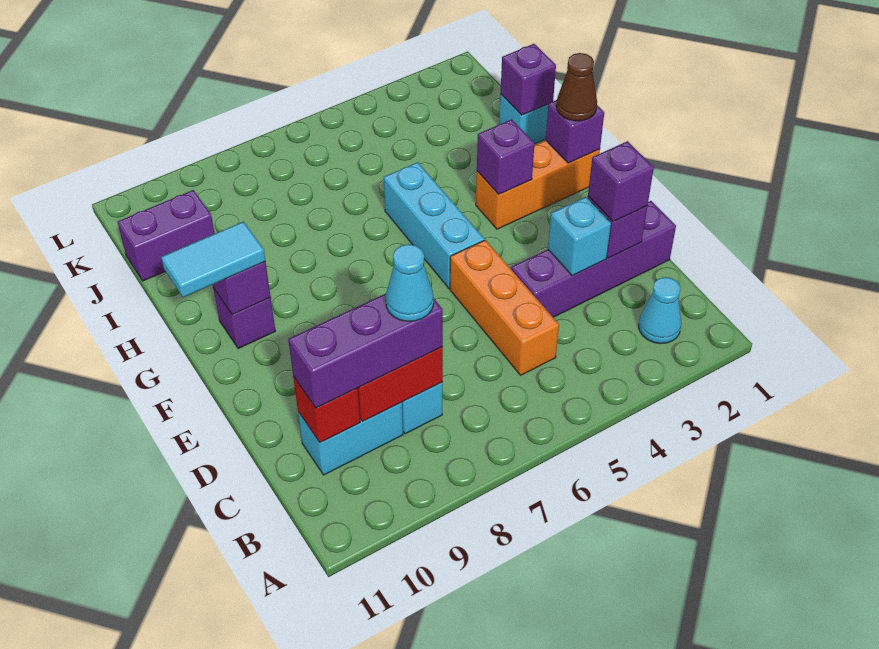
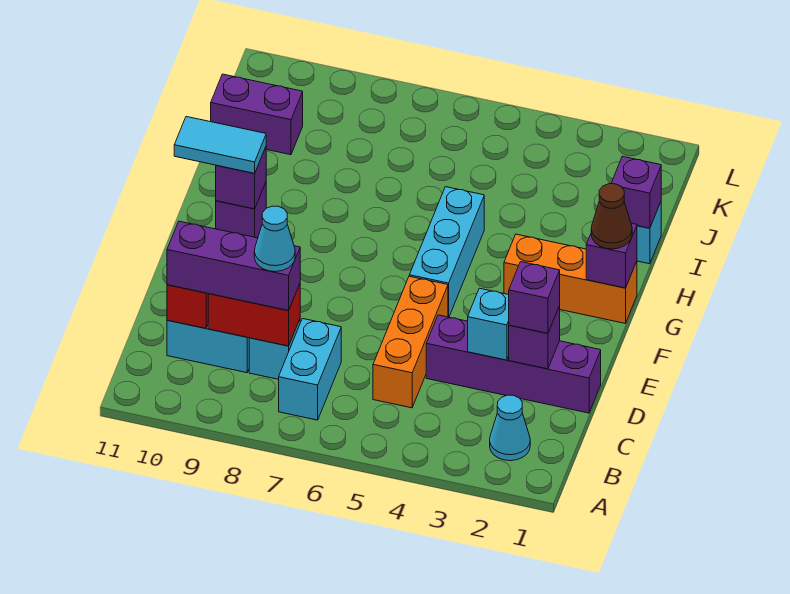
none -> cyan 1x2 brick [279,319,341,420]
purple 1x1 brick [477,119,535,194] -> none

